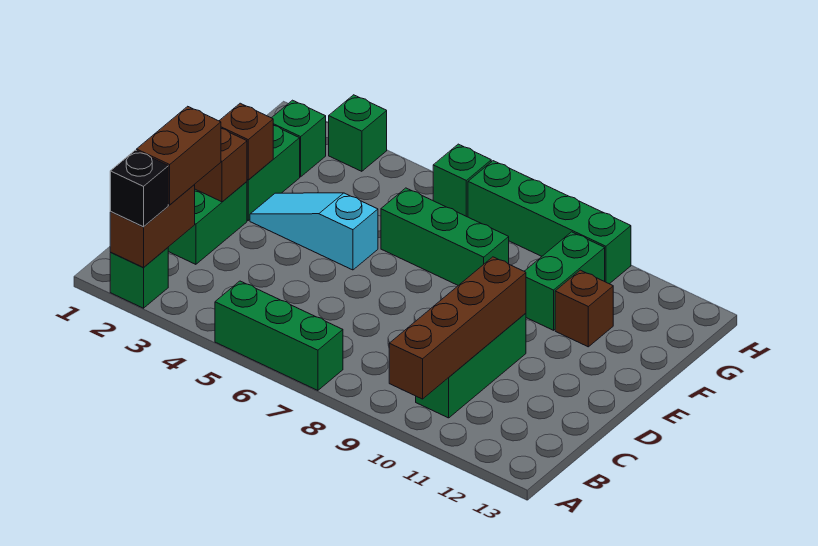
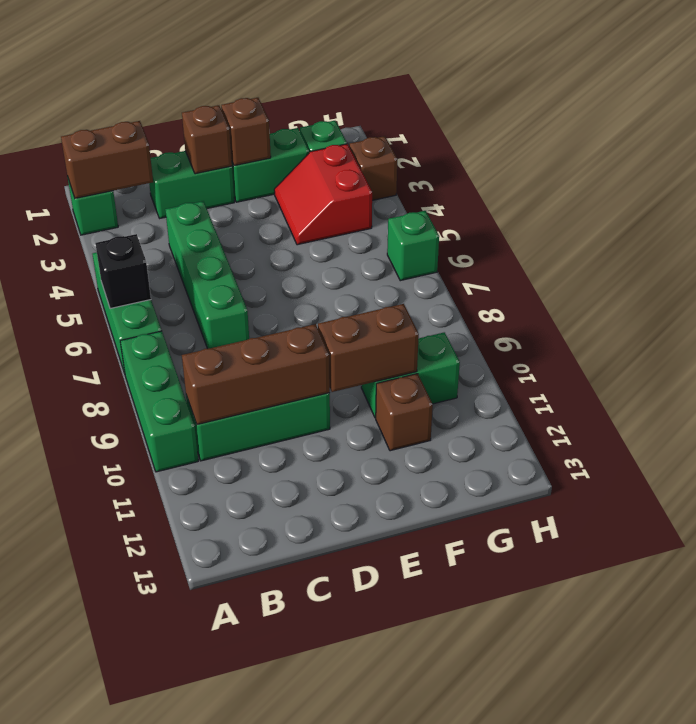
black 1x1 brick [110,150,168,227] -> black 1x1 brick moved to [95,234,151,309]
brown 1x4 brick [389,257,526,399] -> brown 1x3 brick [182,324,330,424]
brown 1x2 brick [137,106,221,205] -> brown 1x2 brick moved to [318,304,419,392]
cyan 1x3 slope [250,193,378,270] -> none
none -> red 2x2 slope [274,144,372,245]
green 1x3 brick [381,188,509,285] -> green 1x3 brick moved to [120,331,198,472]
green 1x1 brick [329,95,387,171] -> brown 1x1 brick [349,136,397,200]
green 1x4 brick [468,161,631,284] -> green 1x4 brick moved to [165,201,249,349]

